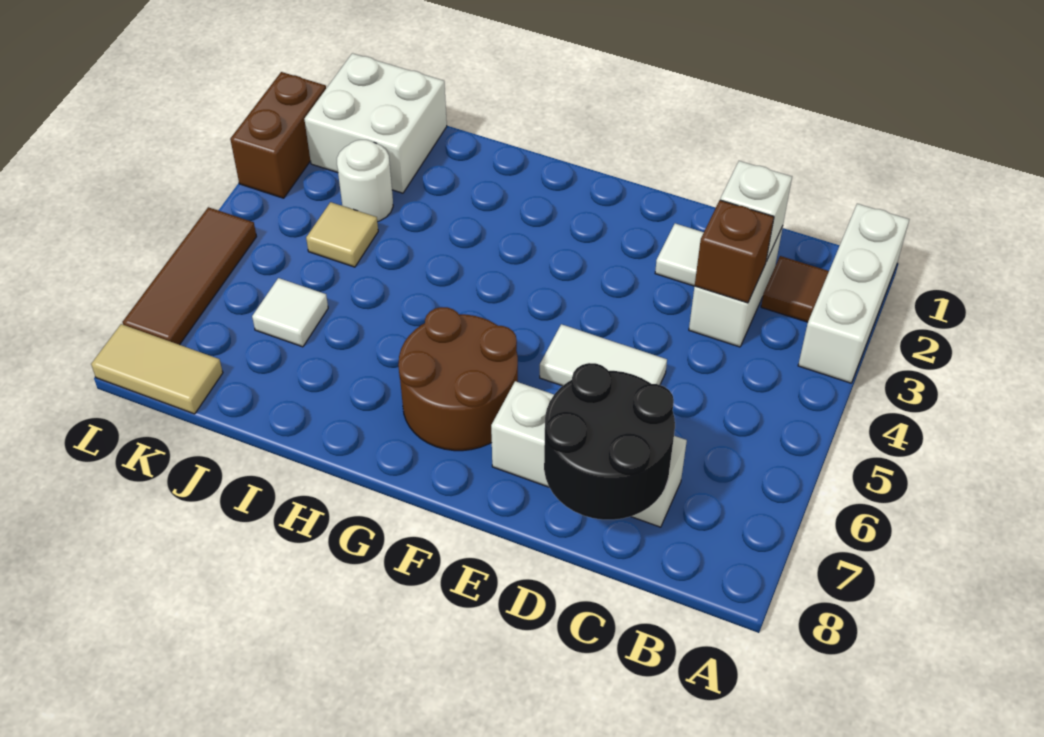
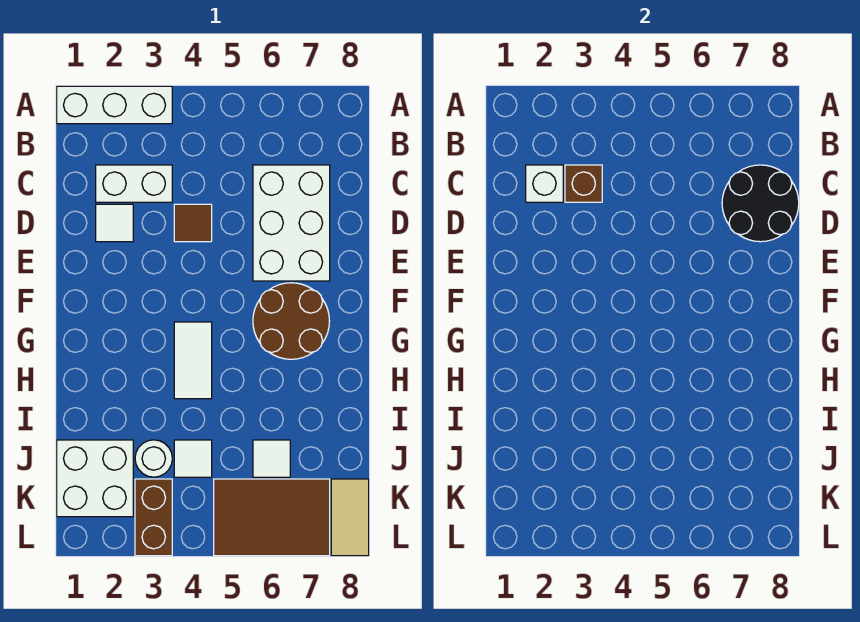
brown 1x1 tile [761,256,829,322] -> brown 1x1 tile moved to [174,204,212,242]
white 1x3 brick [491,381,687,527] -> white 2x3 brick [253,165,330,281]
white 1x2 tile [540,324,667,386] -> white 1x2 tile moved to [174,322,212,399]
tan 1x1 tile [306,202,378,267] -> white 1x1 tile [174,440,212,477]
brown 1x2 brick [230,72,326,198] -> brown 1x2 brick turned to [135,479,172,556]
brown 1x3 tile [123,207,256,345] -> brown 2x3 tile [214,479,330,556]

